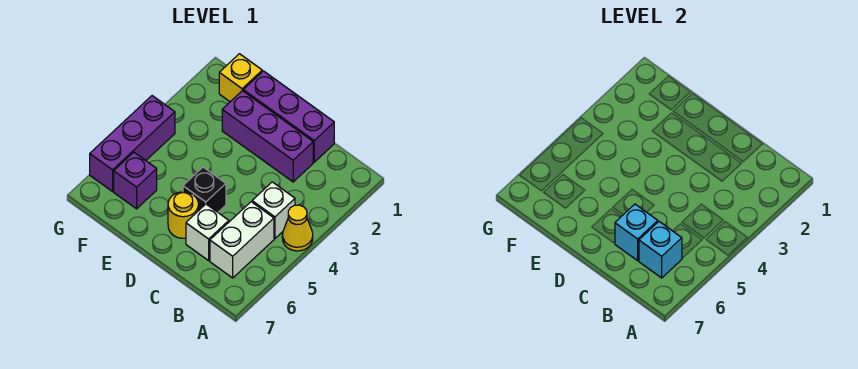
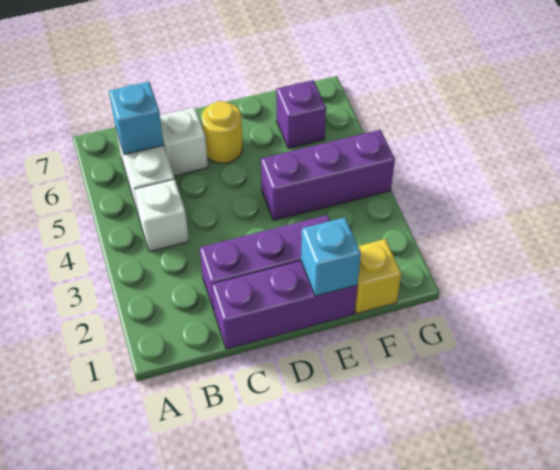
yellow 1x1 cone [282,205,313,251] -> none
cyan 1x1 brick [615,204,658,261] -> cyan 1x1 brick moved to [301,217,361,296]
black 1x1 brick [183,167,226,212] -> none
purple 1x3 brick [90,96,175,191] -> purple 1x3 brick turned to [261,130,395,220]

